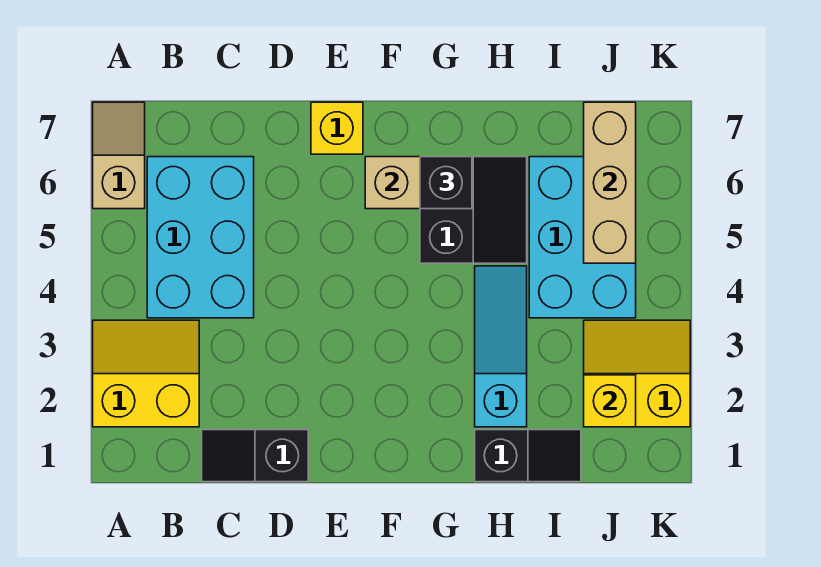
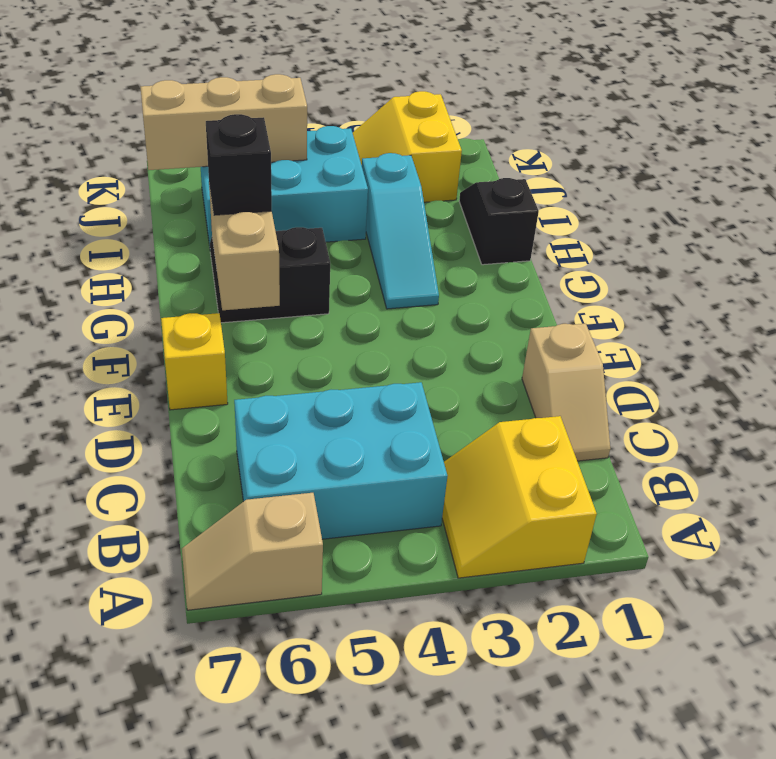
black 1x2 slope [202,430,308,482] -> tan 1x2 slope [522,324,610,461]
cyan 1x3 slope [475,266,527,427] -> cyan 1x3 slope turned to [362,153,439,309]
yellow 1x1 brick [584,375,636,427] -> none

